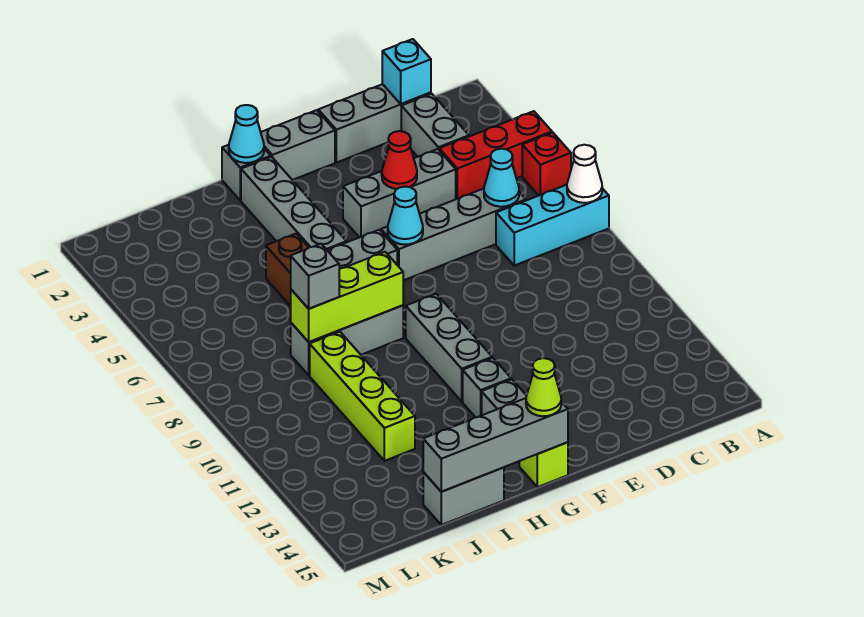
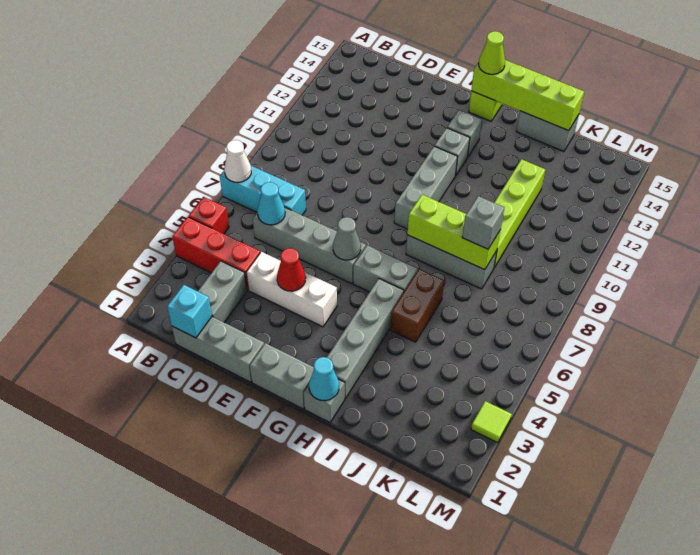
grey 1x3 brick [343,149,456,237] -> white 1x3 brick [247,252,337,327]
cyan 1x1 cone [388,187,423,245] -> grey 1x1 cone [333,217,361,260]
grey 1x4 brick [423,398,568,492] -> lime 1x4 brick [471,60,584,131]
none -> lime 1x1 tile [471,401,512,443]

